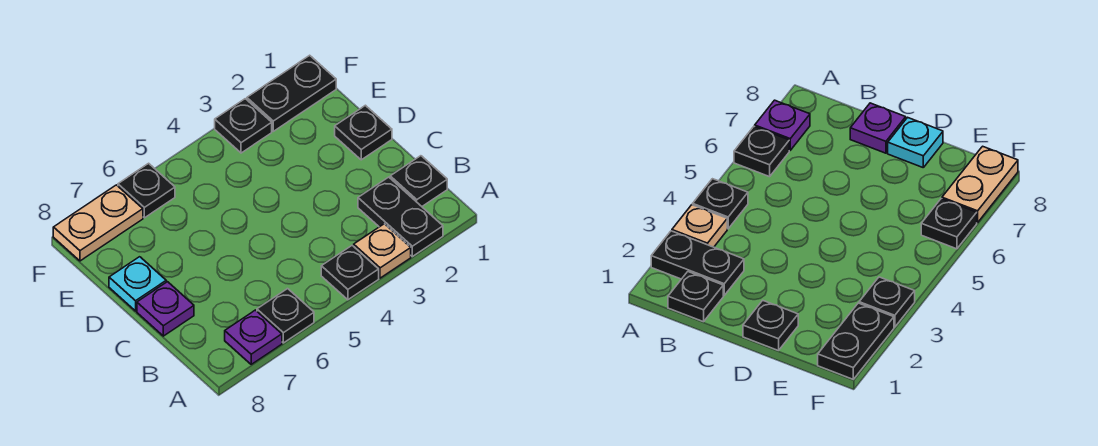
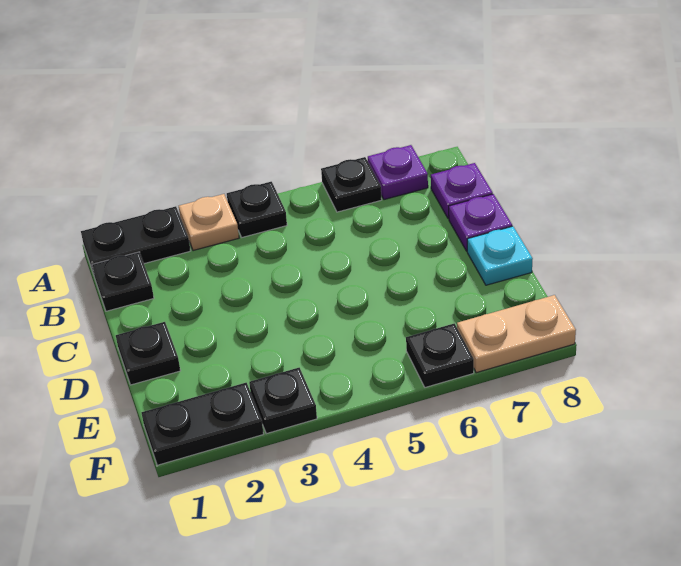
black 1x2 plate [358,177,443,257] -> black 1x2 plate turned to [81,206,191,274]
none -> purple 1x1 plate [431,163,493,219]

